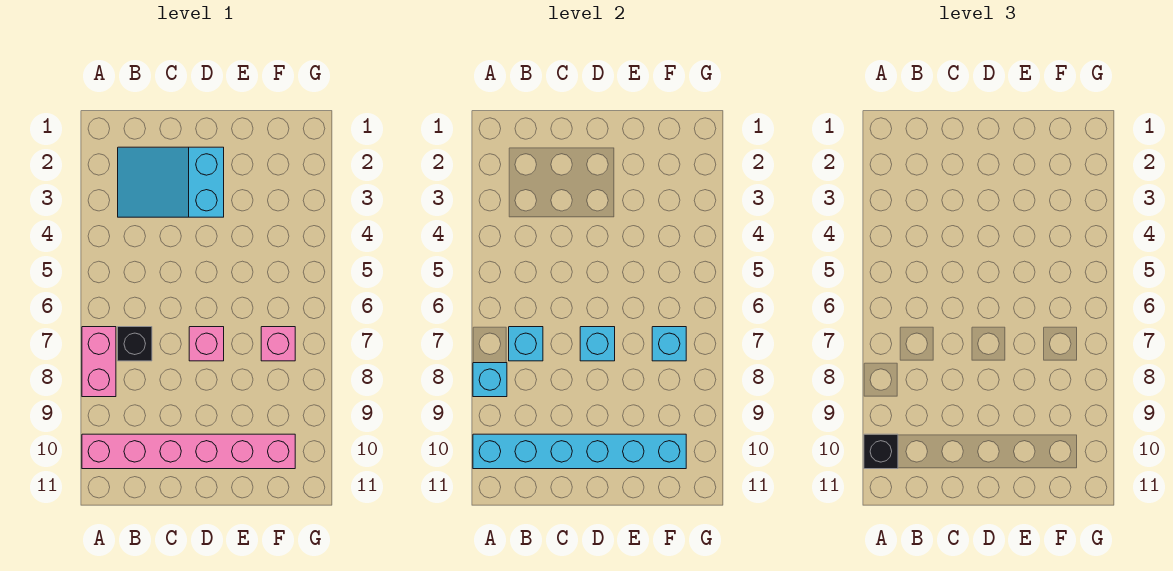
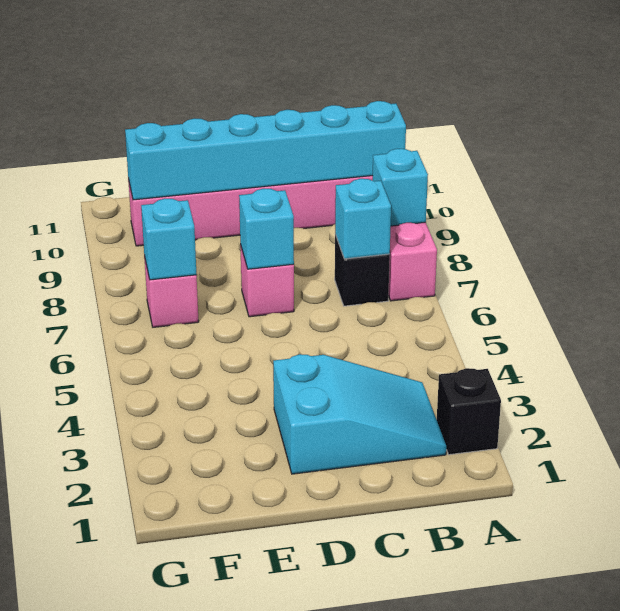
black 1x1 brick [864,434,898,469] -> black 1x1 brick moved to [437,368,501,455]

